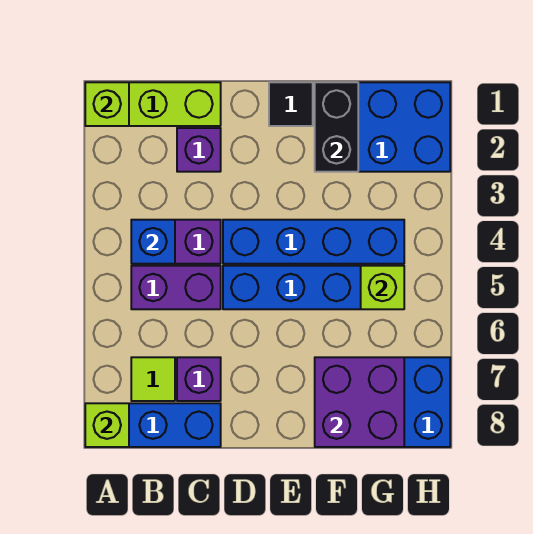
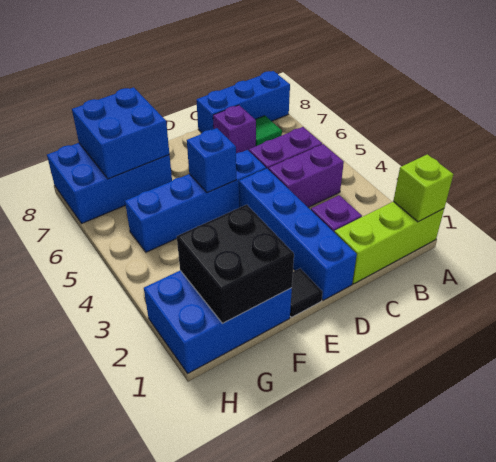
lime 1x1 brick [85,403,129,447] -> none
blue 1x1 brick [131,220,175,264] -> blue 1x1 brick moved to [187,128,236,193]
lime 1x1 tile [131,357,175,401] -> green 1x1 tile [255,116,282,146]
blue 1x4 brick [223,220,404,264] -> blue 1x4 brick turned to [239,169,357,300]
black 1x2 brick [315,82,358,172] -> black 2x2 brick [177,205,294,323]
purple 2x2 brick [315,357,404,447] -> blue 2x2 brick [72,87,169,179]
lime 1x1 brick [361,266,404,309] -> none

